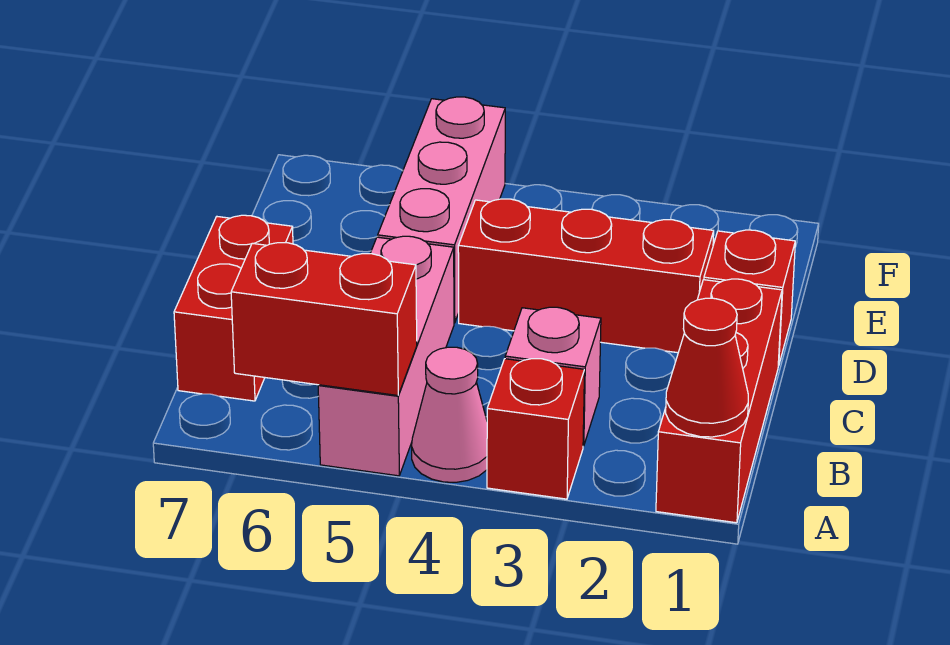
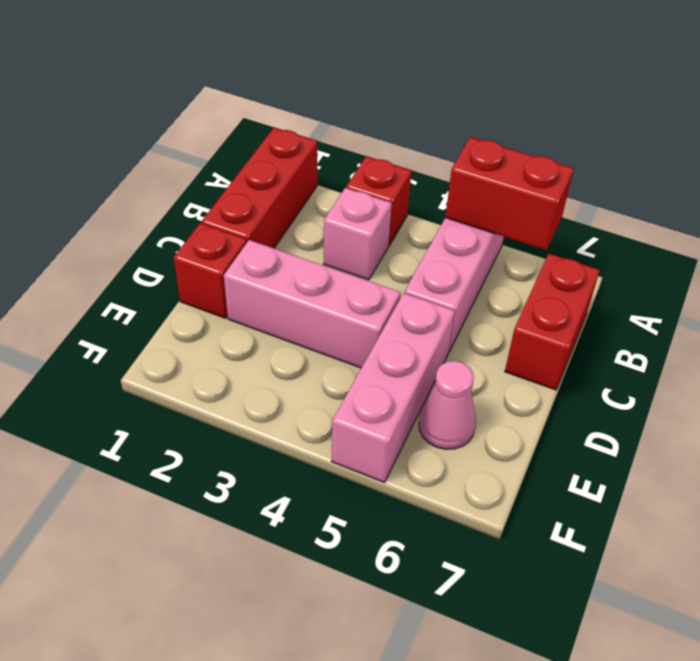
red 1x1 cone [666,298,748,437] -> none
pink 1x1 cone [412,347,487,482] -> pink 1x1 cone moved to [419,361,476,449]
red 1x3 brick [458,199,714,353] -> pink 1x3 brick [224,240,401,368]

